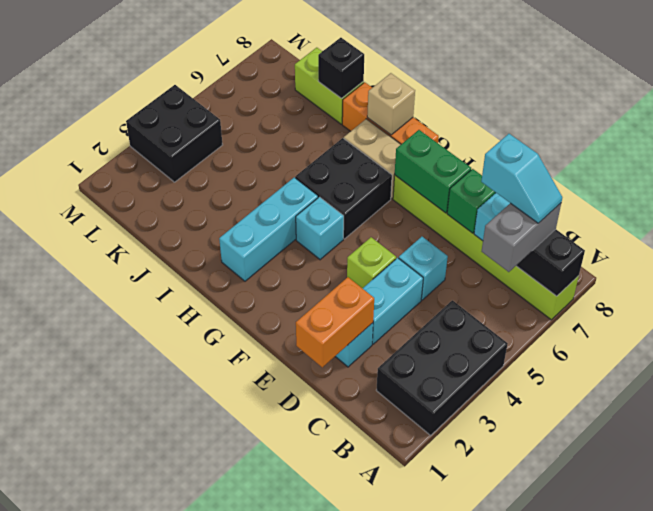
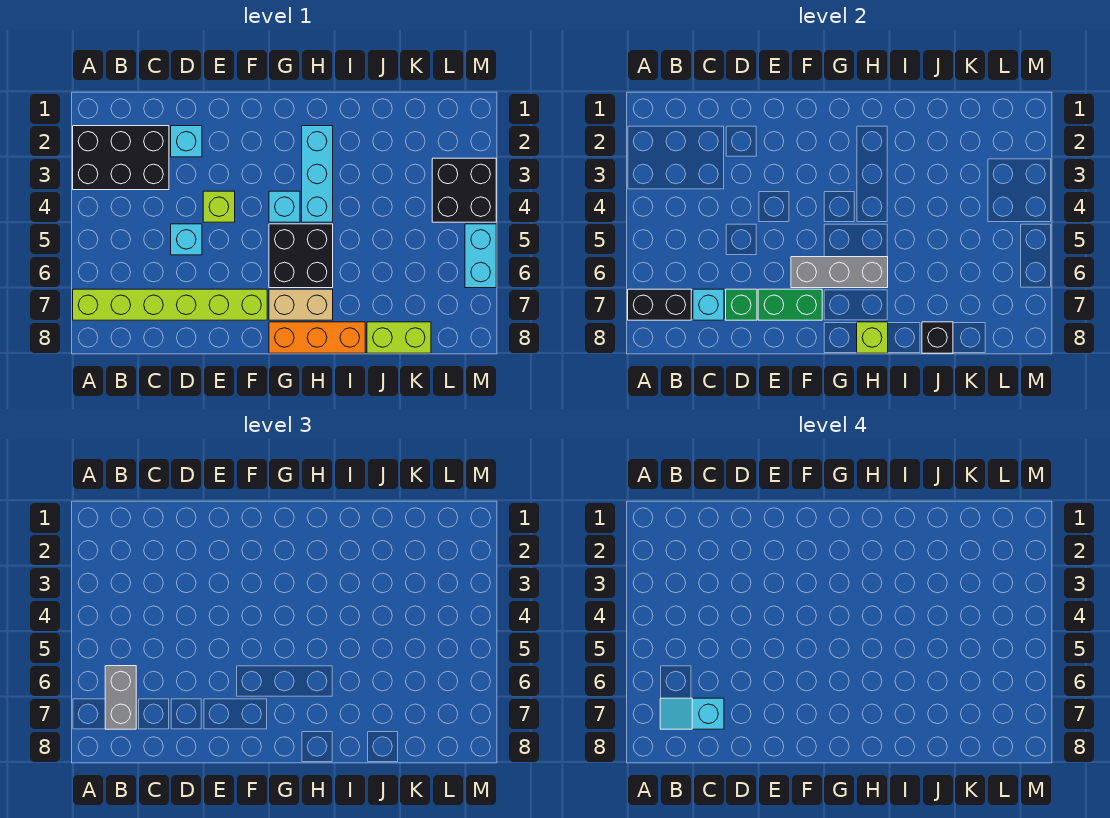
black 2x3 brick [376,300,508,435] -> black 2x3 brick turned to [73,126,169,190]
orange 1x2 brick [296,277,374,367] -> none
cyan 1x2 brick [363,258,423,344] -> cyan 1x2 brick moved to [465,224,496,288]
none -> grey 1x3 brick [791,257,888,288]
tan 1x1 brick [367,73,415,135] -> lime 1x1 brick [857,322,888,353]

